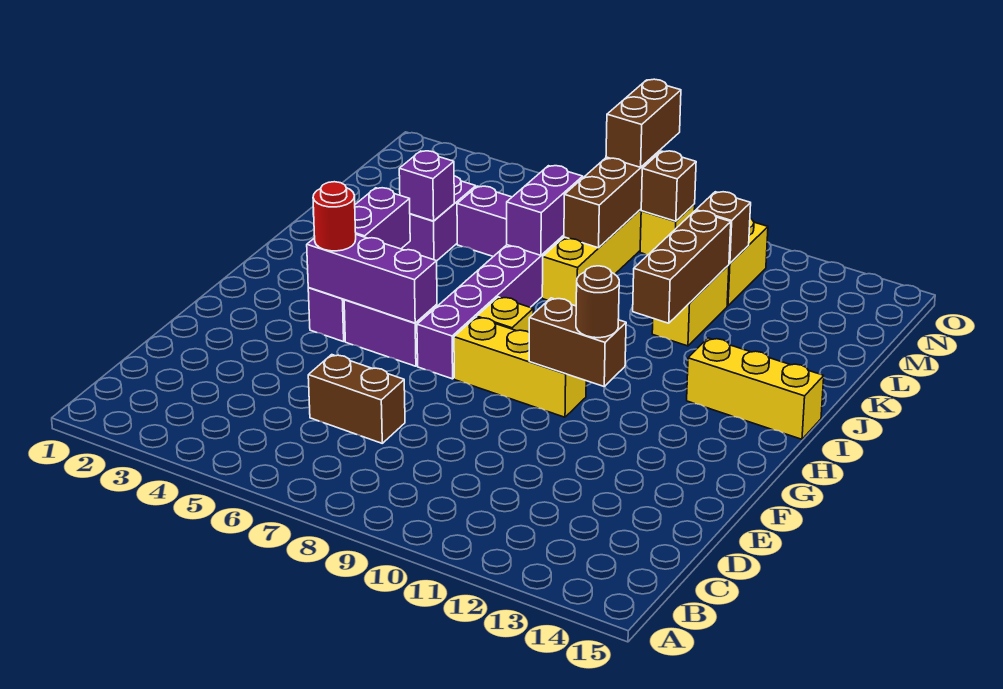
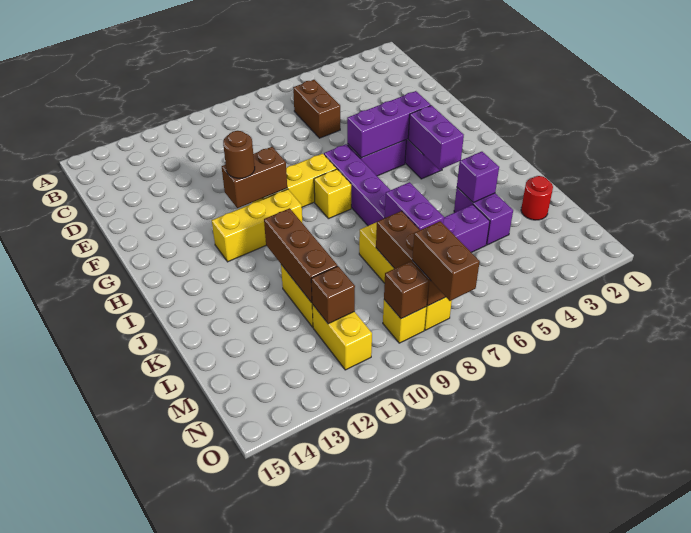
brown 1x2 brick [308,355,405,443] -> brown 1x2 brick turned to [293,80,340,138]
red 1x1 round brick [313,182,356,251] -> red 1x1 round brick moved to [521,176,553,220]
yellow 1x3 brick [687,338,824,439] -> yellow 1x3 brick moved to [212,189,302,262]

